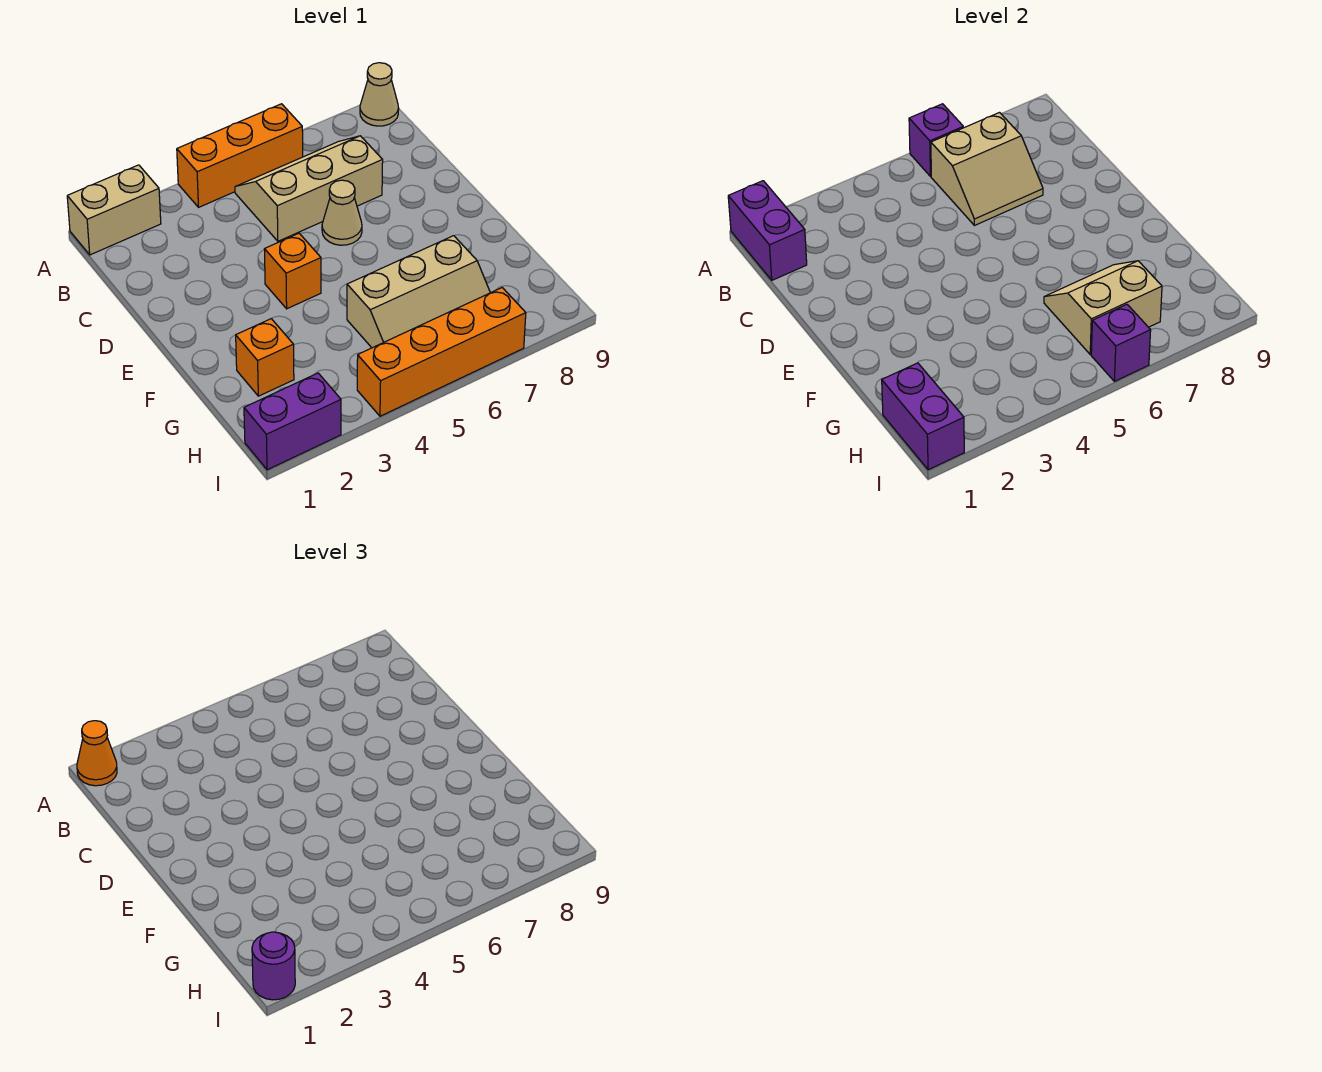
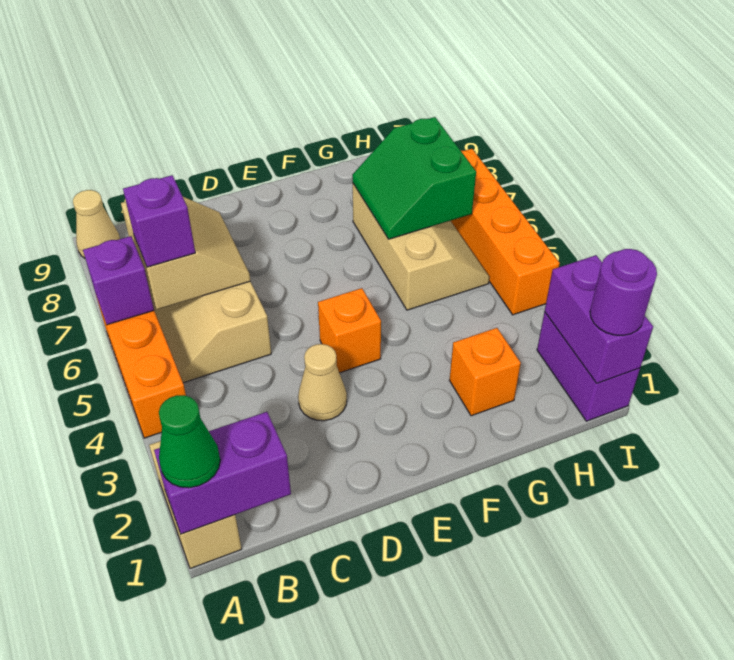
orange 1x1 cone [77,721,117,786] -> green 1x1 cone [159,395,220,488]
tan 1x1 cone [322,180,362,245] -> tan 1x1 cone moved to [298,344,347,421]
tan 2x2 slope [1044,261,1162,354] -> green 2x2 slope [352,117,476,239]
purple 1x2 brick [882,363,964,470] -> purple 1x2 brick turned to [545,255,653,383]
purple 1x1 brick [1091,304,1151,381] -> purple 1x1 brick moved to [123,175,195,267]

